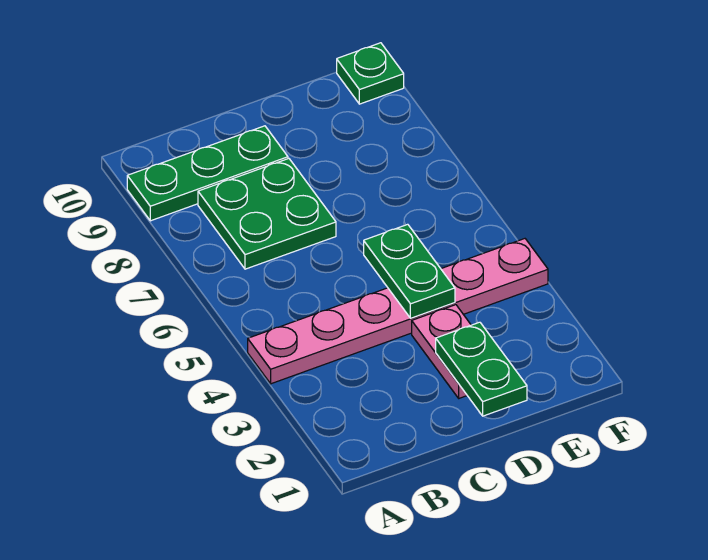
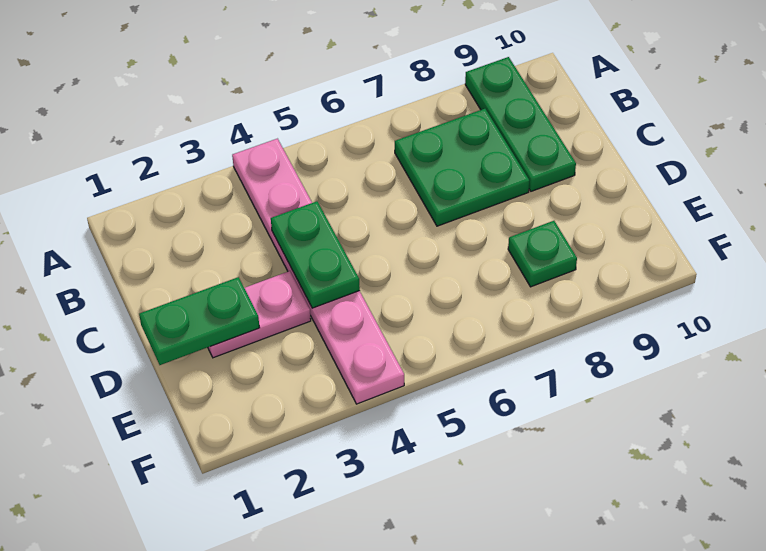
green 1x2 plate [364,224,455,318] -> green 1x2 plate turned to [271,201,360,308]
green 1x1 plate [337,43,404,104] -> green 1x1 plate moved to [508,221,577,287]

